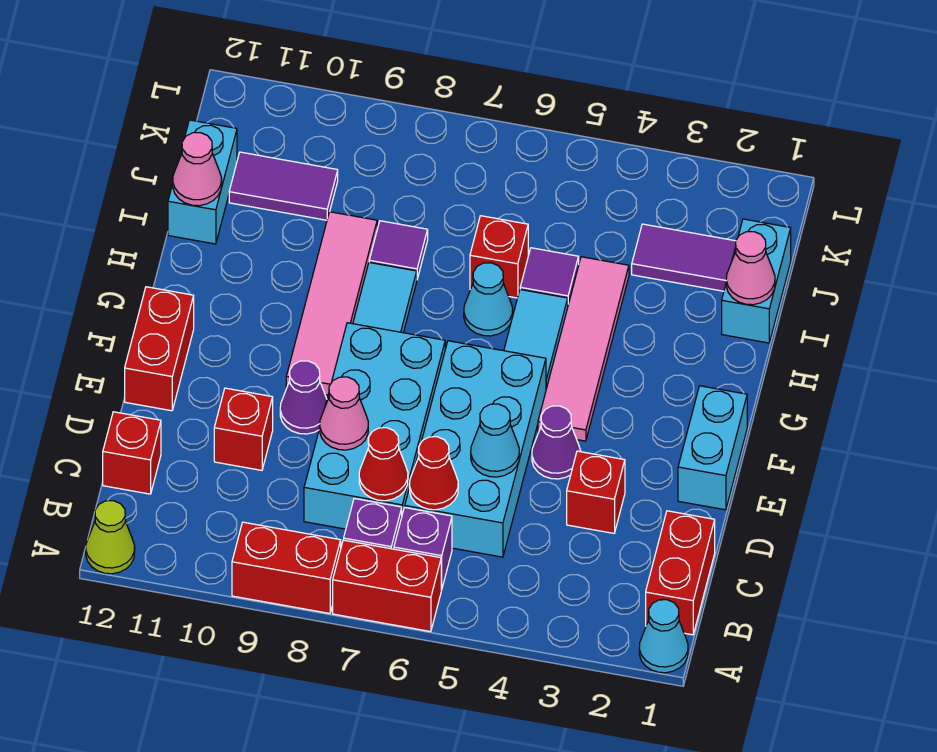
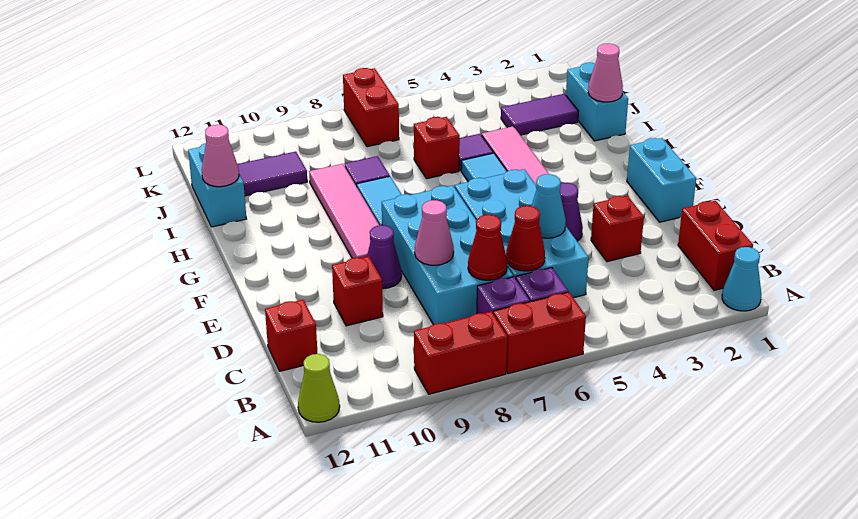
red 1x2 brick [125,287,194,411] -> red 1x2 brick moved to [343,68,399,147]
cyan 1x1 cone [464,263,513,336] -> none

